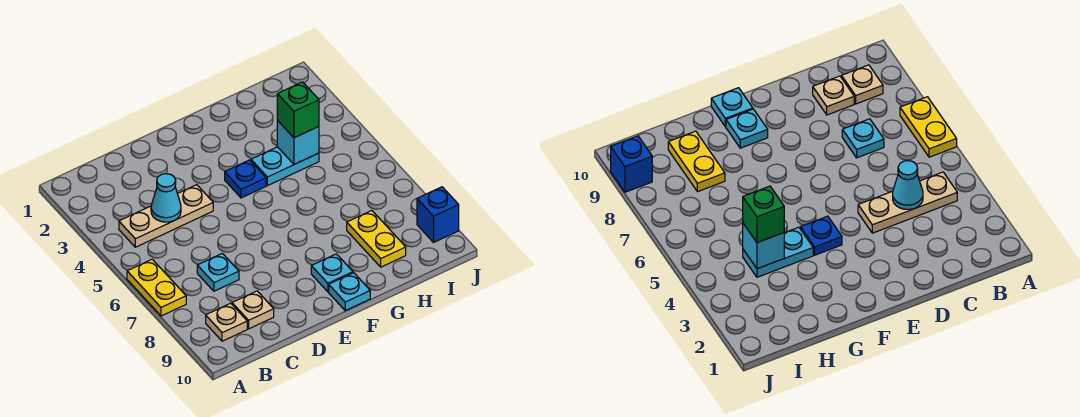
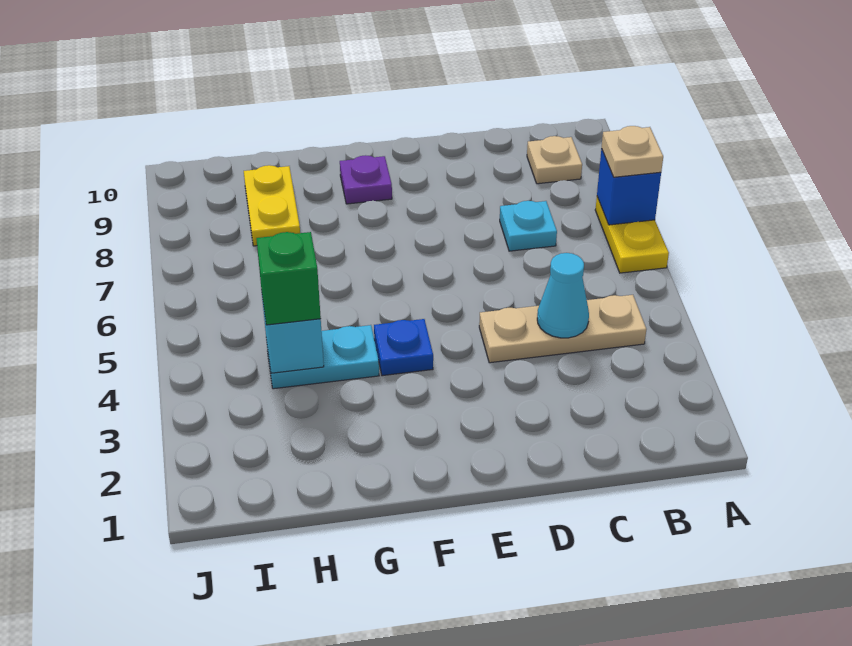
tan 1x1 plate [232,291,274,329] -> tan 1x1 plate moved to [602,126,663,177]
cyan 1x1 plate [311,254,353,292] -> purple 1x1 plate [340,155,392,204]
cyan 1x1 plate [329,273,370,311] -> none
blue 1x1 brick [417,187,459,242] -> blue 1x1 brick moved to [597,149,661,225]

